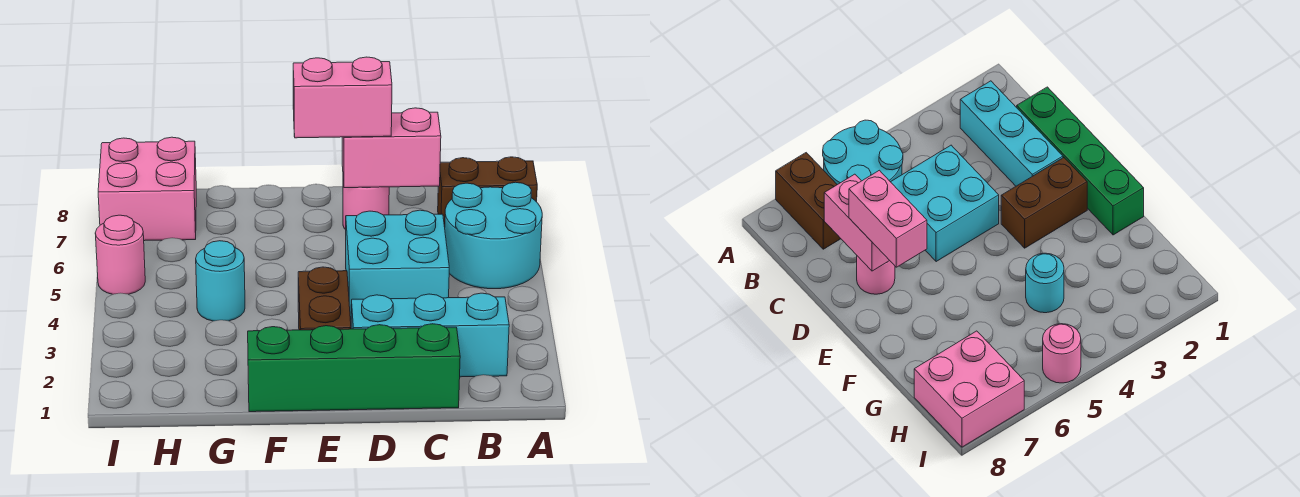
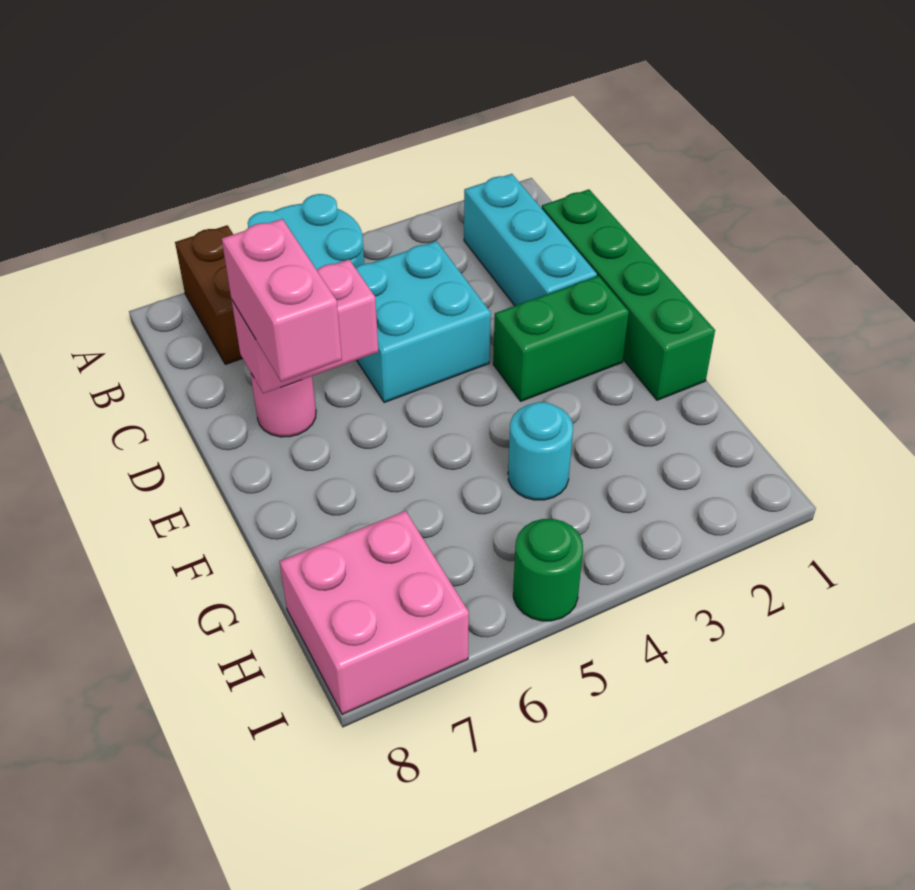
pink 1x2 brick [342,108,441,188] -> pink 1x2 brick turned to [231,260,378,394]
brown 1x2 brick [298,267,351,330] -> green 1x2 brick [493,276,629,401]
pink 1x1 round brick [95,215,145,294] -> green 1x1 round brick [513,519,583,621]

